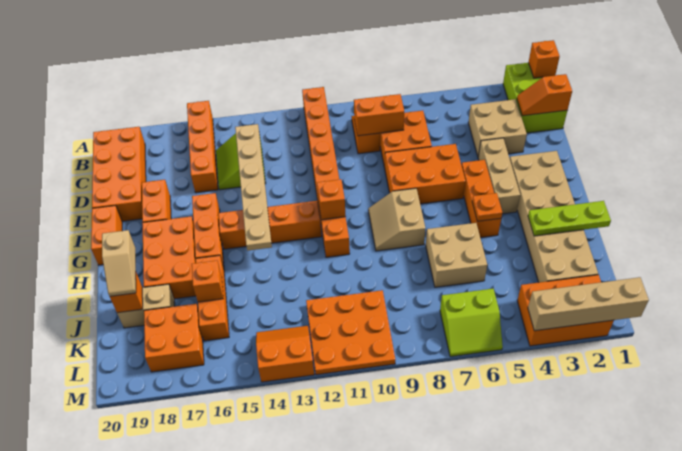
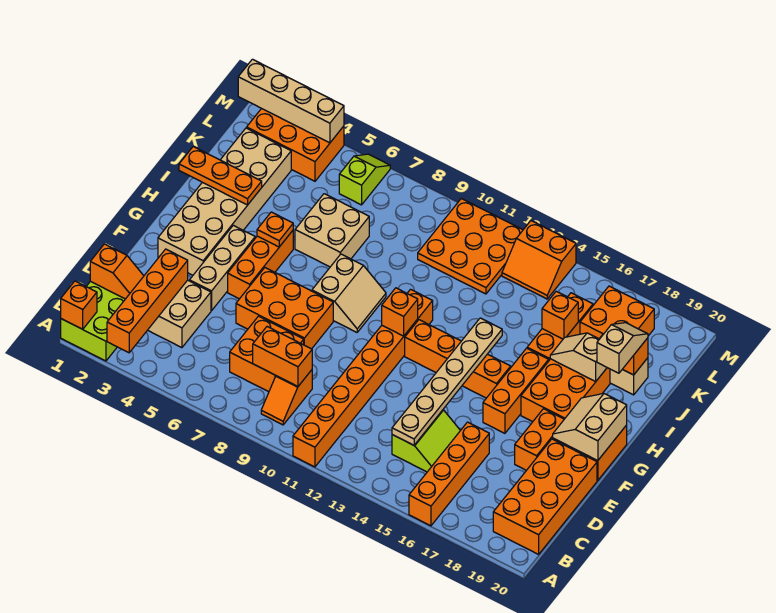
none -> orange 1x4 brick [107,249,188,353]
none -> tan 2x2 slope [553,393,627,461]
lime 1x3 plate [528,201,611,236] -> orange 1x3 plate [179,147,262,205]
none -> tan 1x2 slope [550,333,607,381]
lime 2x2 slope [440,288,503,357] -> lime 1x2 slope [339,154,390,205]

